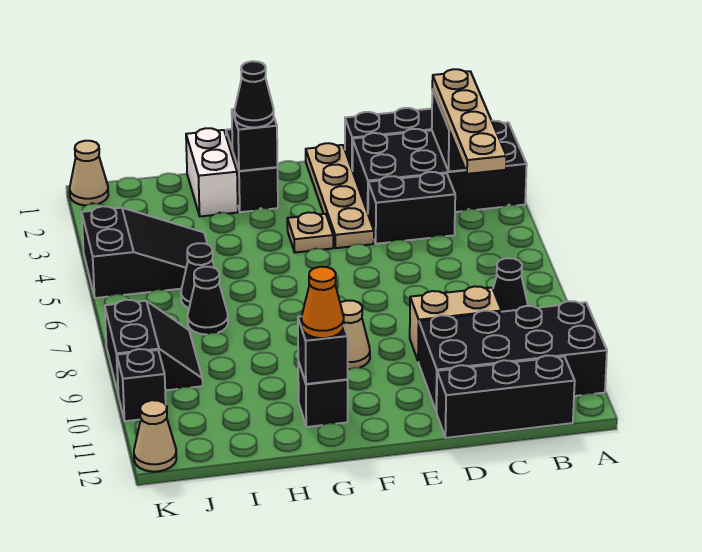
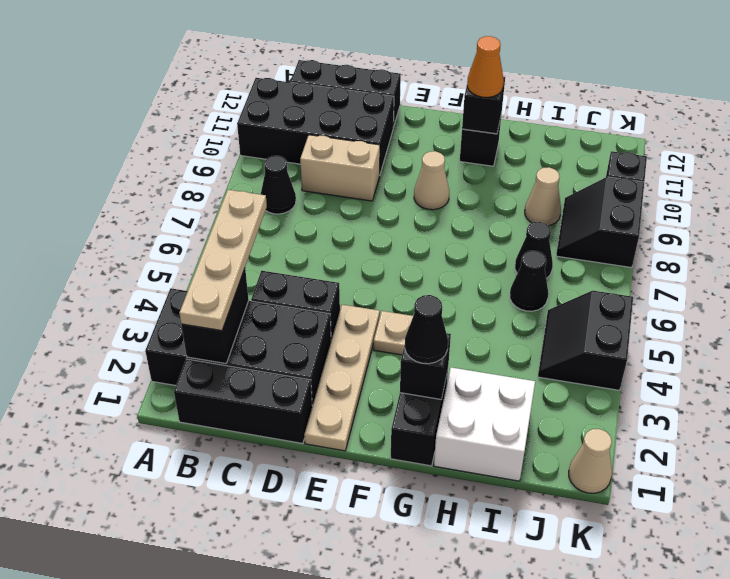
white 1x2 brick [186,128,238,216] -> white 2x2 brick [434,367,535,481]
black 2x3 slope [82,206,207,298] -> black 2x2 slope [538,291,633,390]
tan 1x1 cone [134,400,176,472] -> tan 1x1 cone moved to [525,167,561,226]

